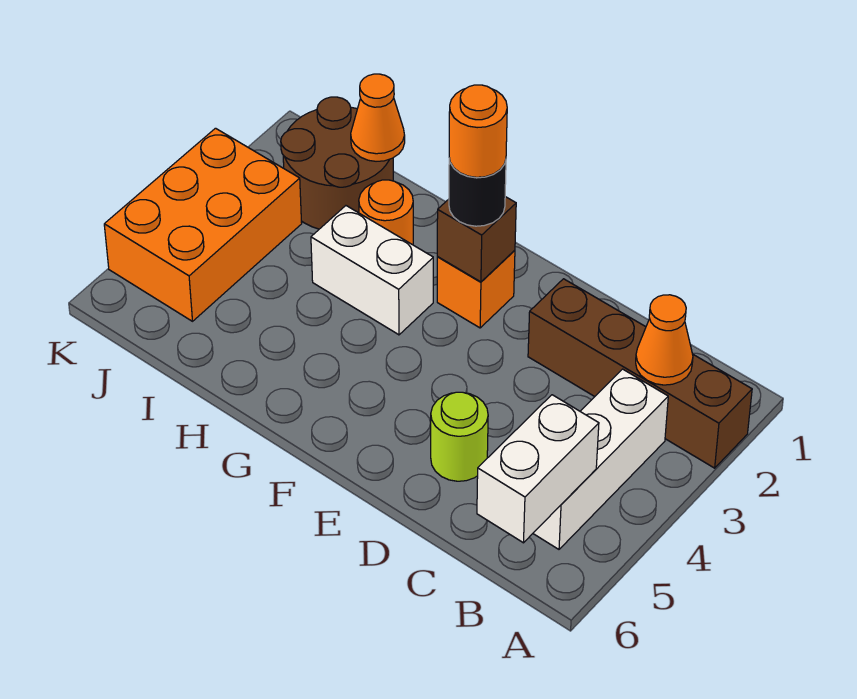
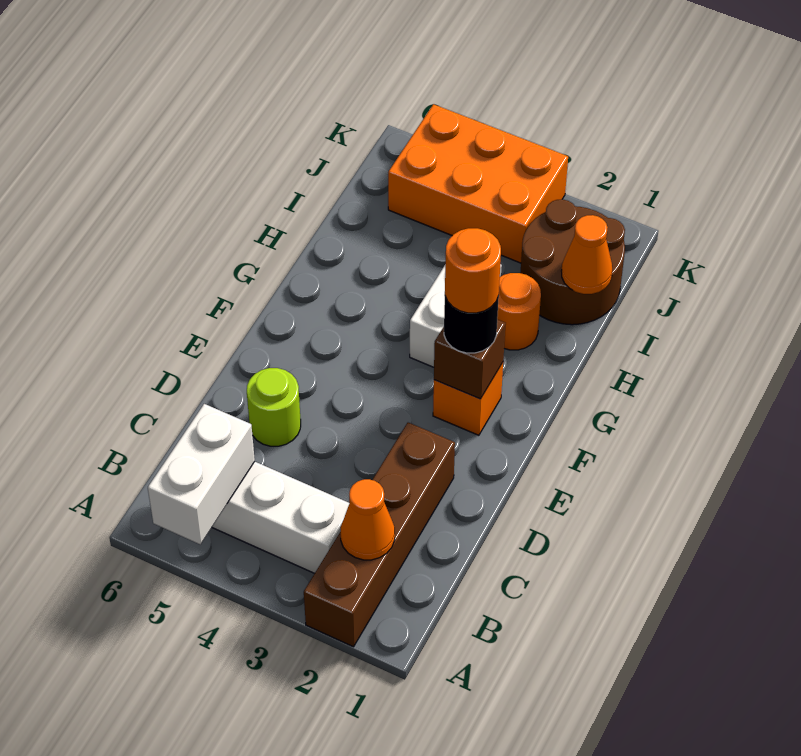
white 1x2 brick [477,395,599,543] -> white 1x2 brick turned to [148,404,255,544]

